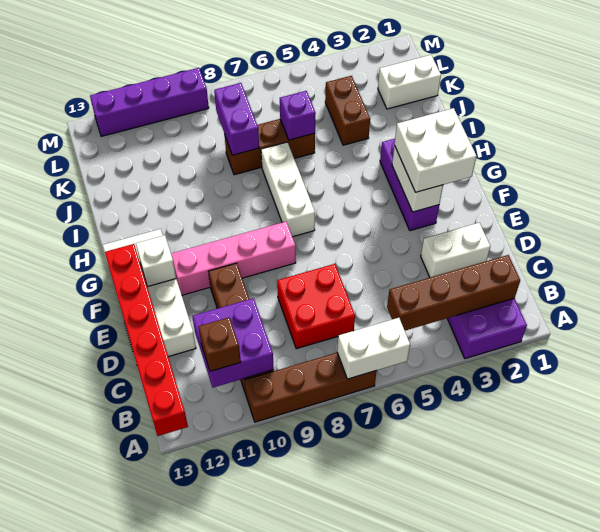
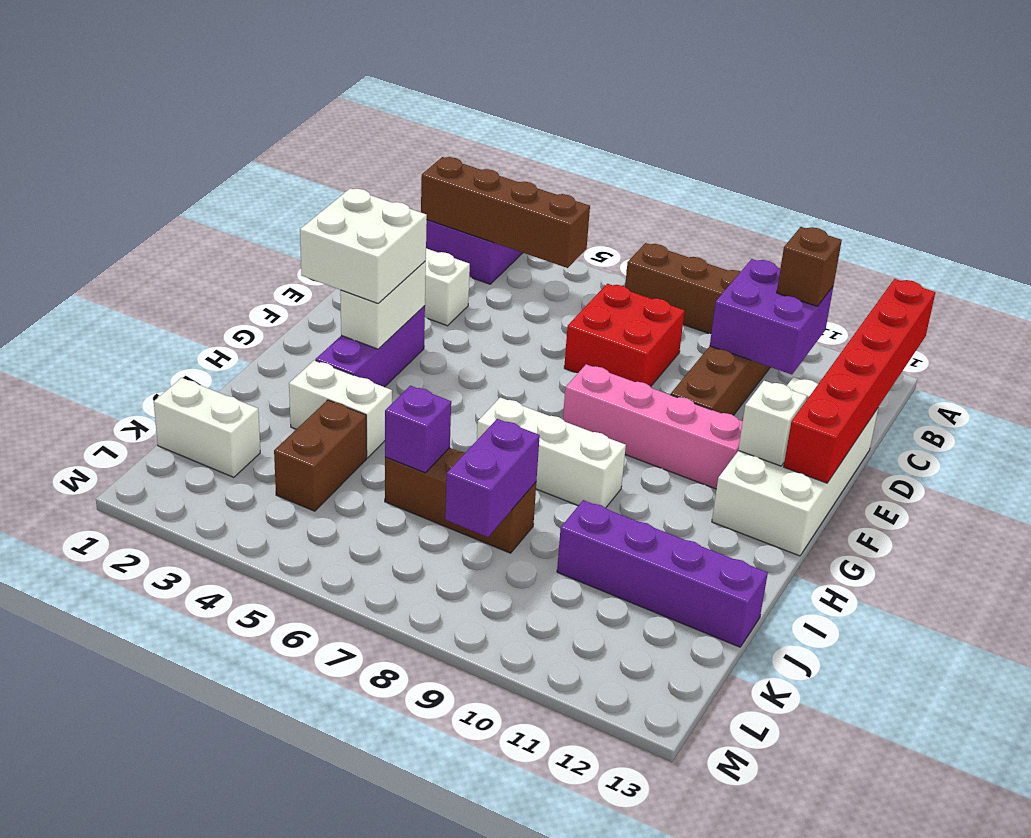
white 1x2 brick [337,318,410,379] -> white 1x2 brick moved to [289,360,392,458]
white 1x3 brick [261,142,315,237] -> white 1x3 brick turned to [477,397,626,508]
purple 1x4 brick [90,68,209,136] -> purple 1x4 brick moved to [557,500,768,647]

